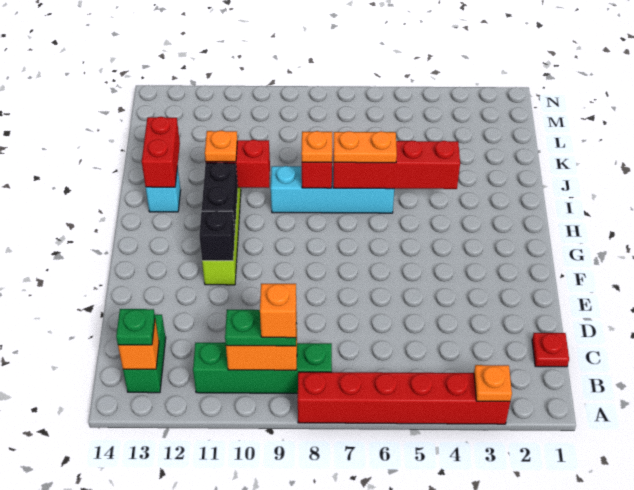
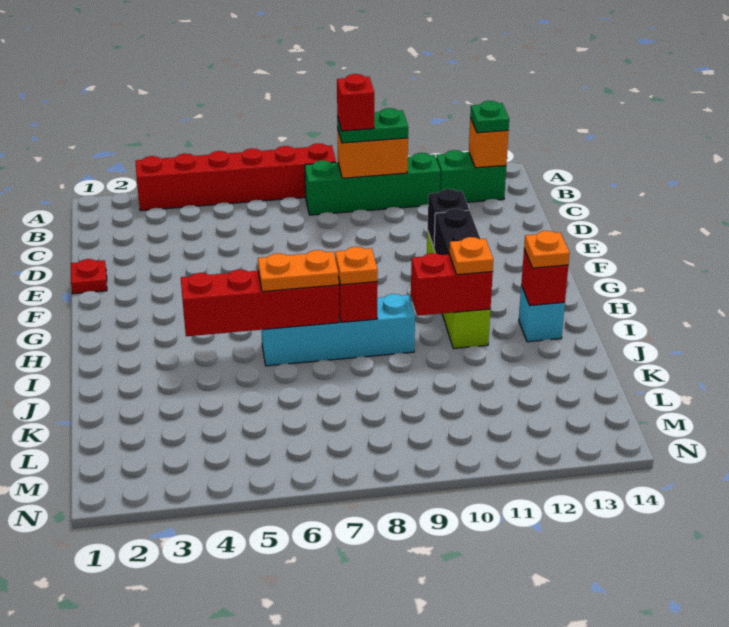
orange 1x1 plate [474,365,512,401] -> orange 1x1 plate moved to [524,231,570,268]
orange 1x1 brick [260,284,296,338] -> red 1x1 brick [337,74,374,131]
green 1x2 brick [123,315,166,393] -> green 1x2 brick turned to [436,150,506,202]
red 1x1 plate [532,333,569,367] -> red 1x1 plate moved to [71,259,107,294]
red 1x2 brick [142,117,180,187] -> red 1x1 brick [521,249,568,306]

